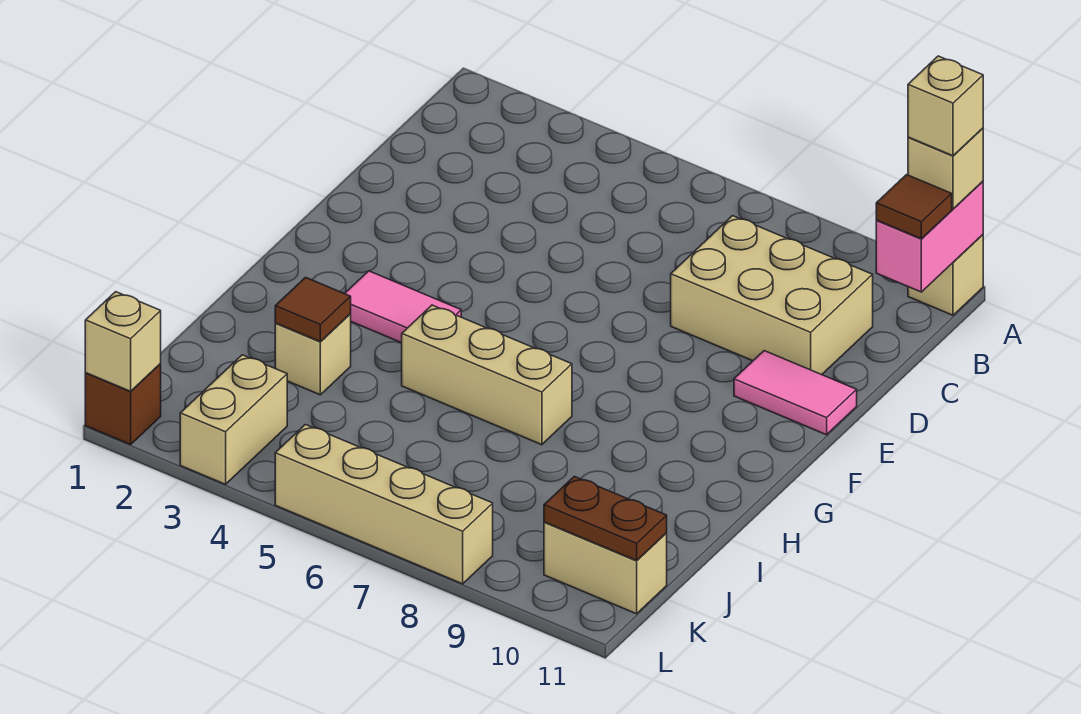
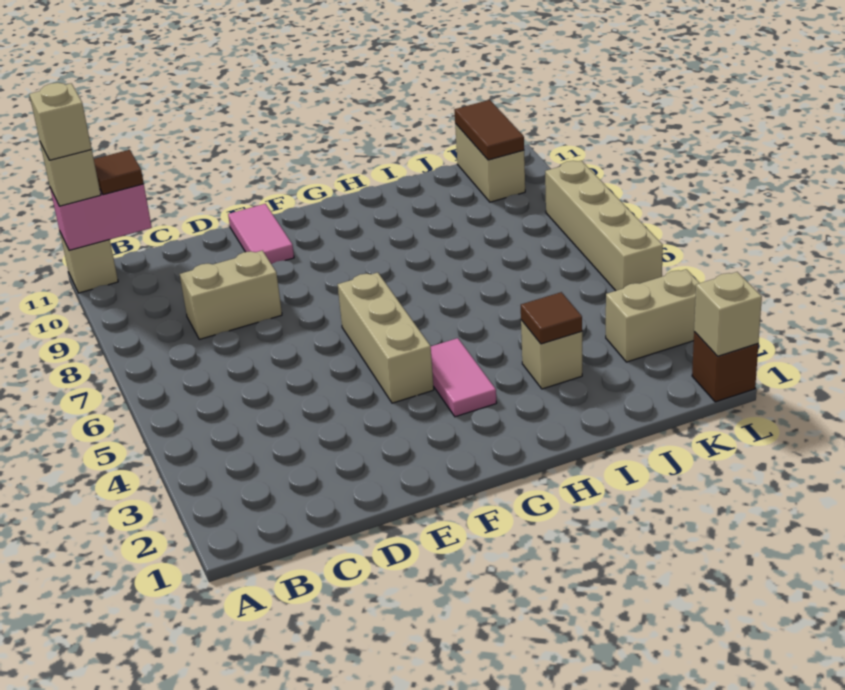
tan 2x3 brick [671,216,873,375] -> tan 1x2 brick [180,251,282,339]
tan 1x3 brick [402,305,572,445] -> tan 1x3 brick moved to [338,273,434,403]
brown 1x2 plate [544,476,667,561] -> brown 1x2 tile [455,100,524,160]

